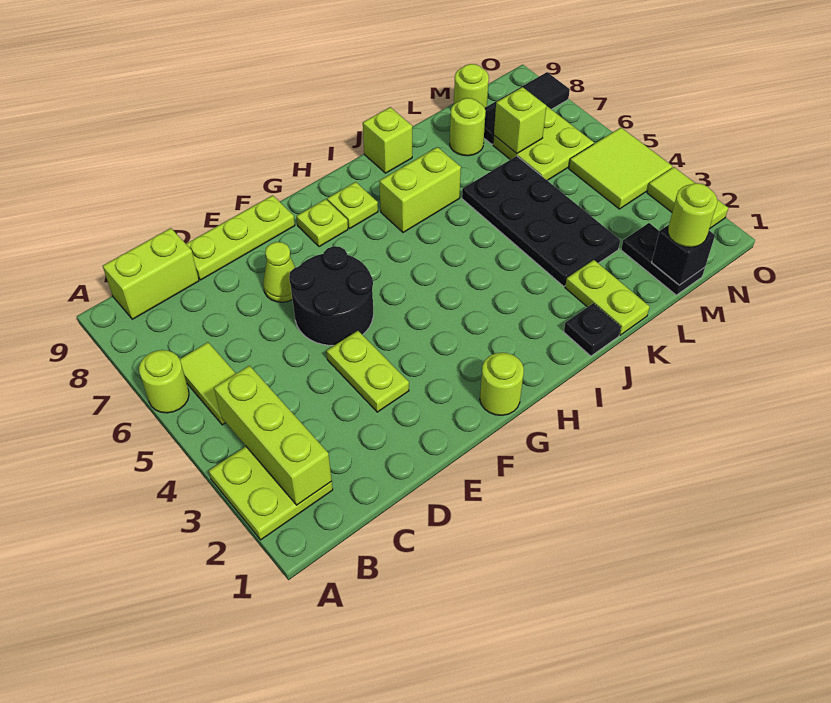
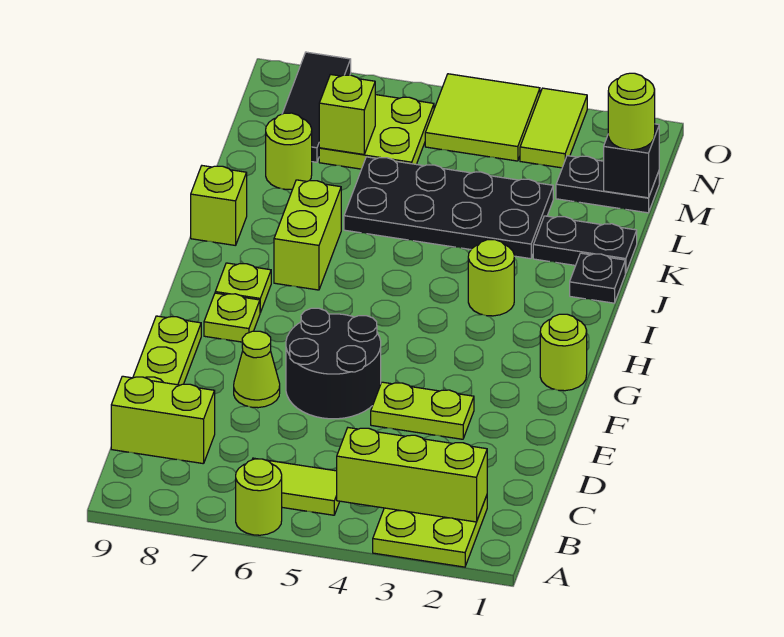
lime 1x2 brick [103,228,199,319] -> lime 1x2 brick turned to [111,376,215,464]
lime 1x2 plate [565,260,650,335] -> black 1x2 plate [533,216,637,273]
lime 1x1 round brick [454,64,489,108] -> lime 1x1 round brick moved to [468,240,514,316]
lime 1x2 tile [647,167,728,229] -> lime 1x2 tile turned to [520,88,587,168]

